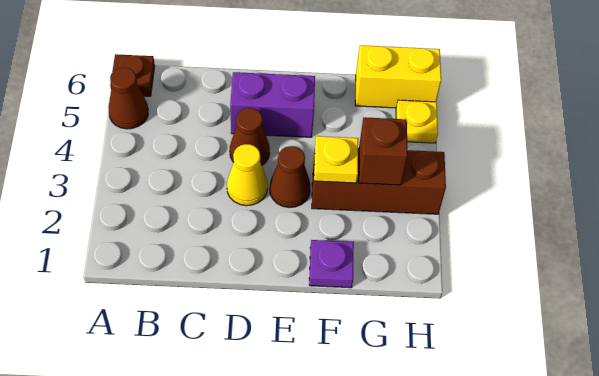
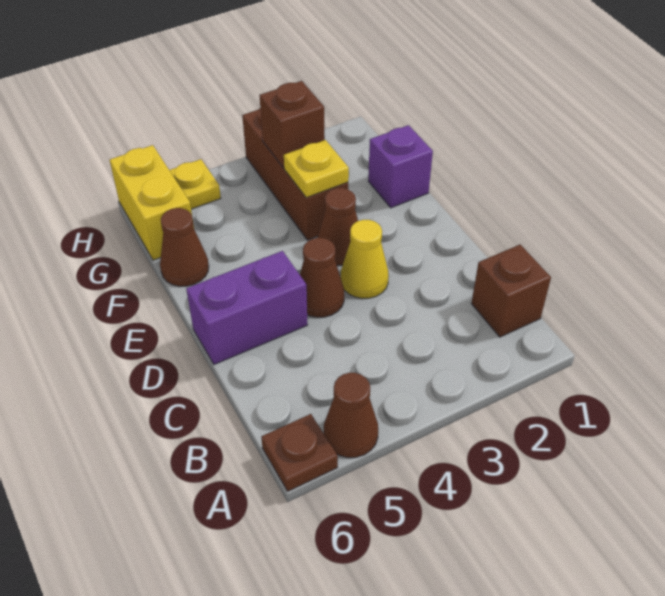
none -> brown 1x1 brick [471,244,551,337]
purple 1x2 brick [230,72,315,137] -> purple 1x2 brick turned to [186,251,308,365]
purple 1x1 plate [309,240,354,288] -> purple 1x1 brick [368,125,433,208]
none -> brown 1x1 cone [160,208,209,286]

